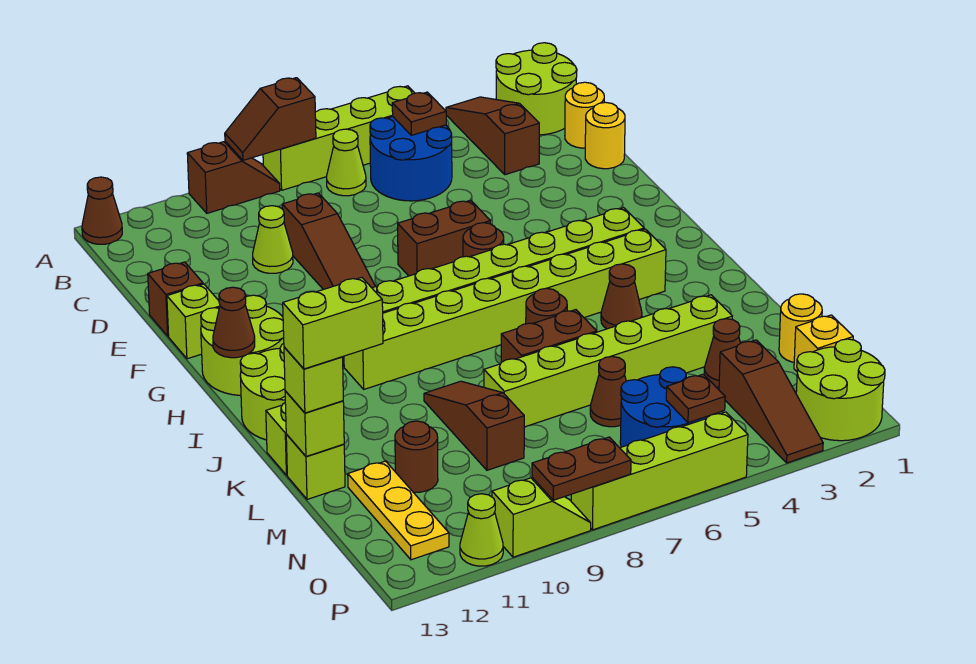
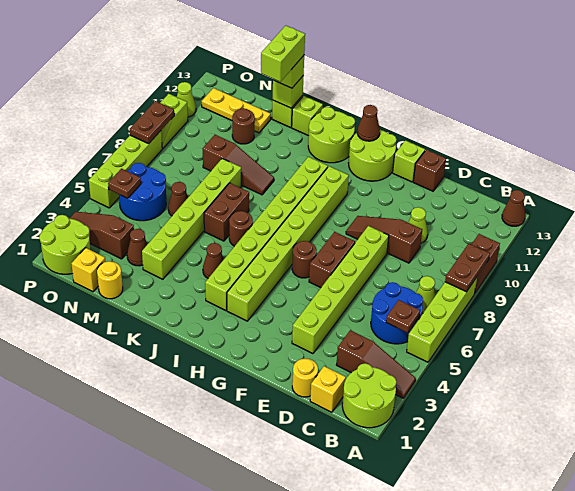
brown 1x2 slope [225,78,316,160] -> brown 1x2 plate [445,244,490,292]
yellow 1x1 round brick [565,82,604,148] -> yellow 1x1 brick [310,366,346,412]
none -> lime 1x6 brick [292,226,389,354]

